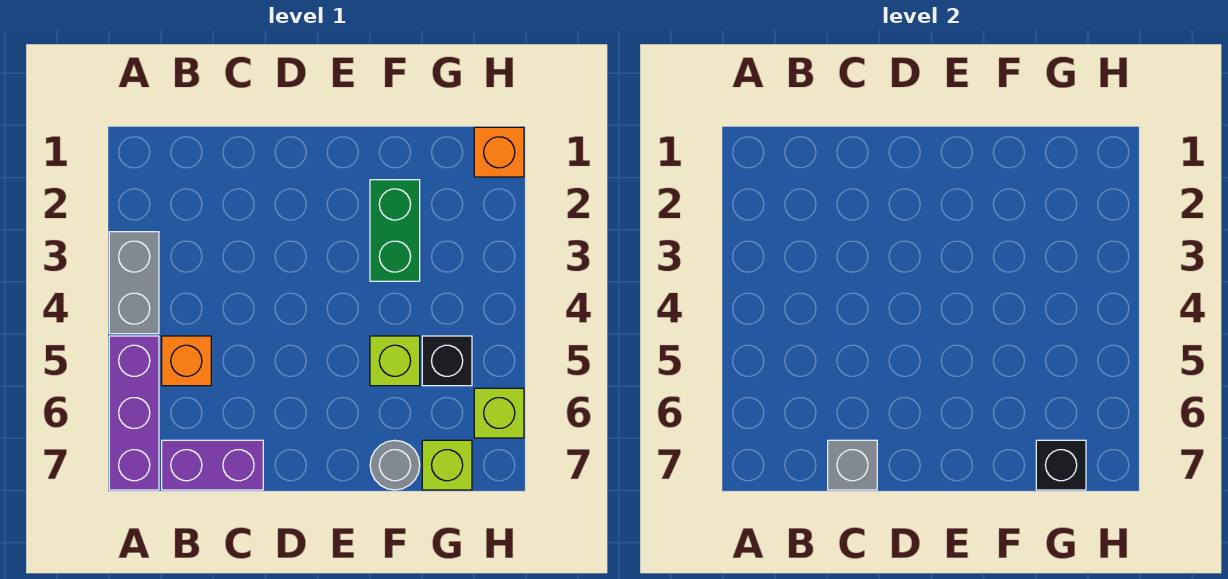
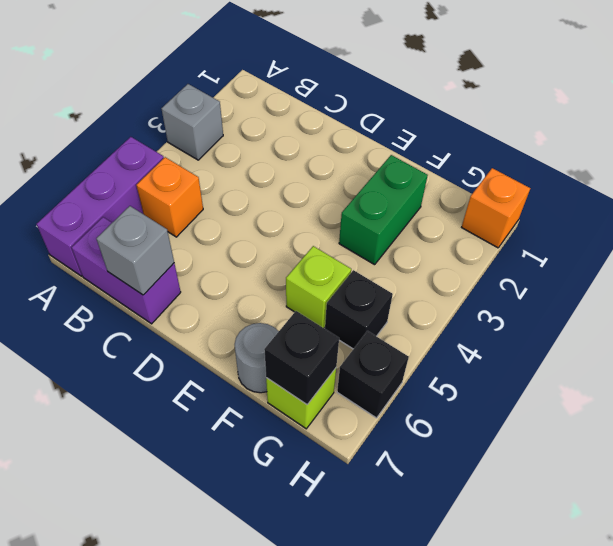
grey 1x2 brick [109,232,159,334] -> grey 1x1 brick [161,84,223,160]
lime 1x1 brick [474,388,524,438] -> black 1x1 brick [337,331,409,418]

